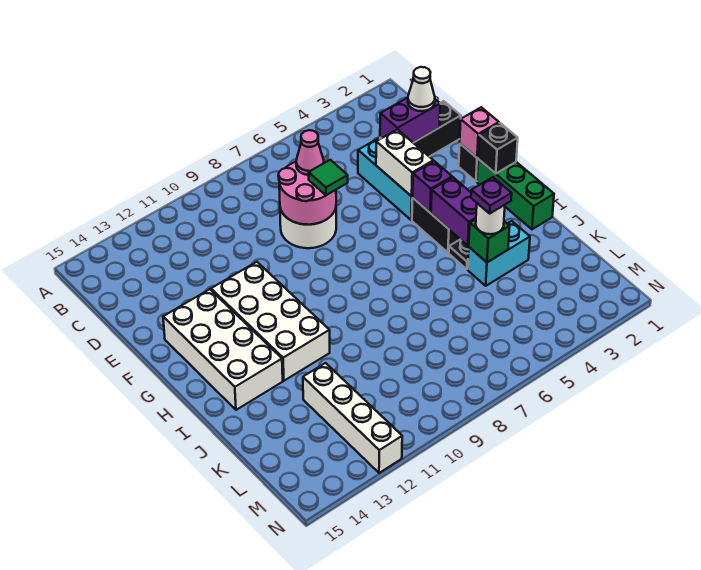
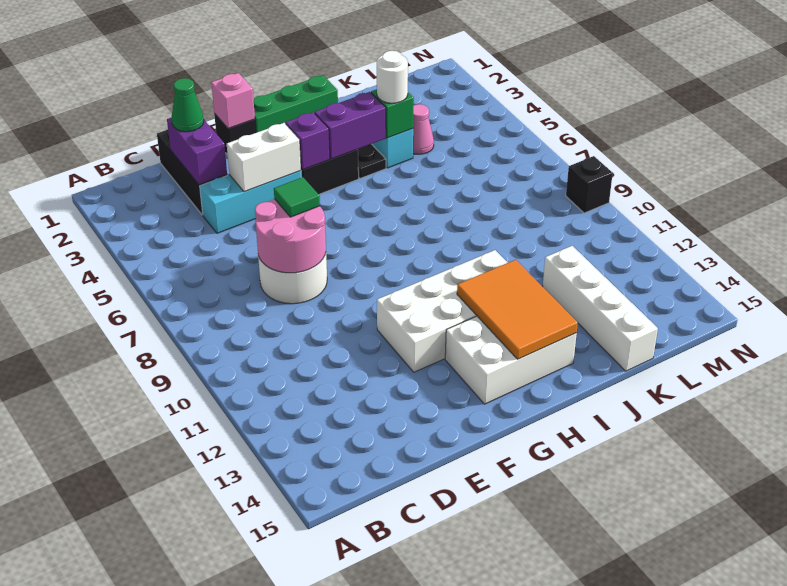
white 1x1 cone [408,67,435,111] -> green 1x1 cone [172,78,204,132]
pink 1x1 cone [296,130,324,175] -> pink 1x1 cone moved to [413,104,434,154]
white 2x4 brick [163,289,283,410] -> white 2x3 brick [445,316,577,404]
black 1x1 brick [478,123,518,174] -> black 1x1 brick moved to [566,156,613,213]
none -> orange 2x3 tile [457,260,578,359]
purple 1x1 plate [471,177,512,213] -> none
white 1x4 brick [303,363,402,473] -> white 1x4 brick turned to [543,246,658,371]

